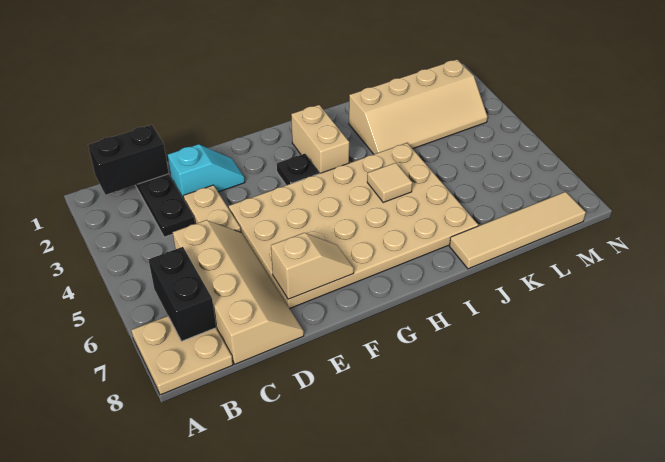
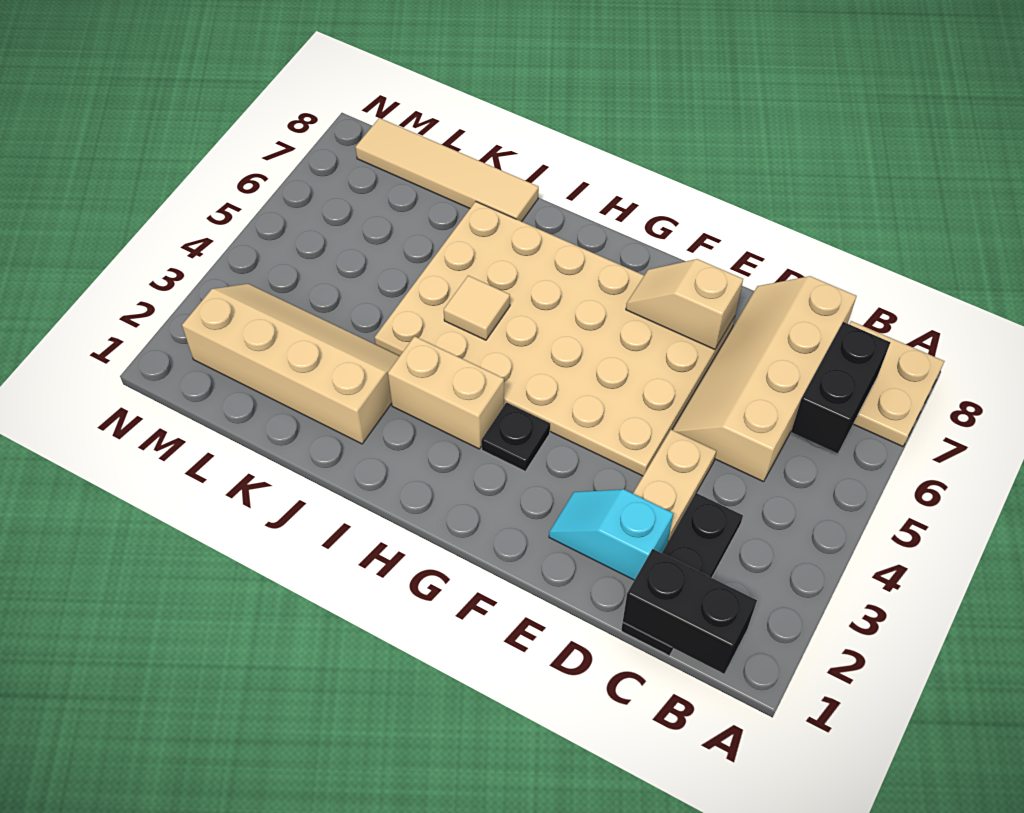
tan 1x2 brick [291,105,349,173] -> tan 1x2 brick turned to [388,336,504,449]

